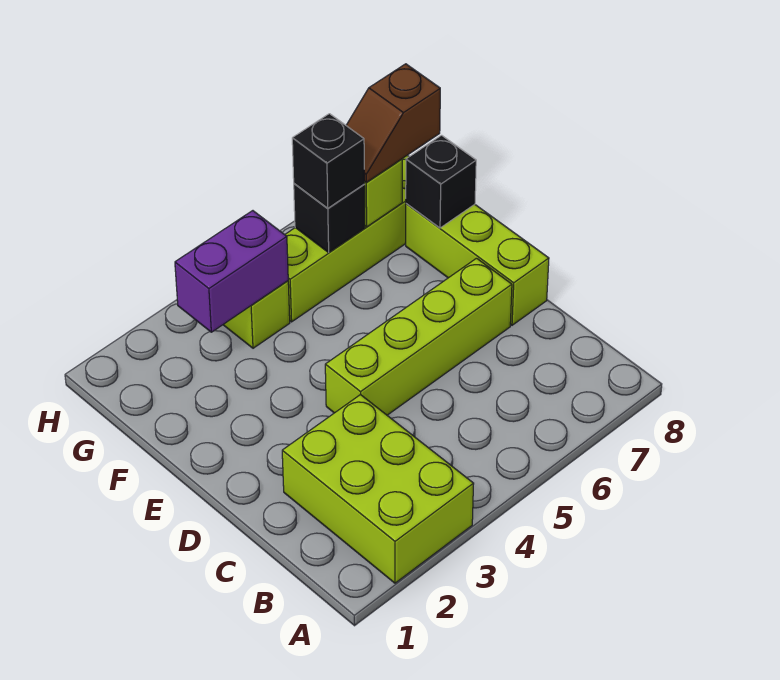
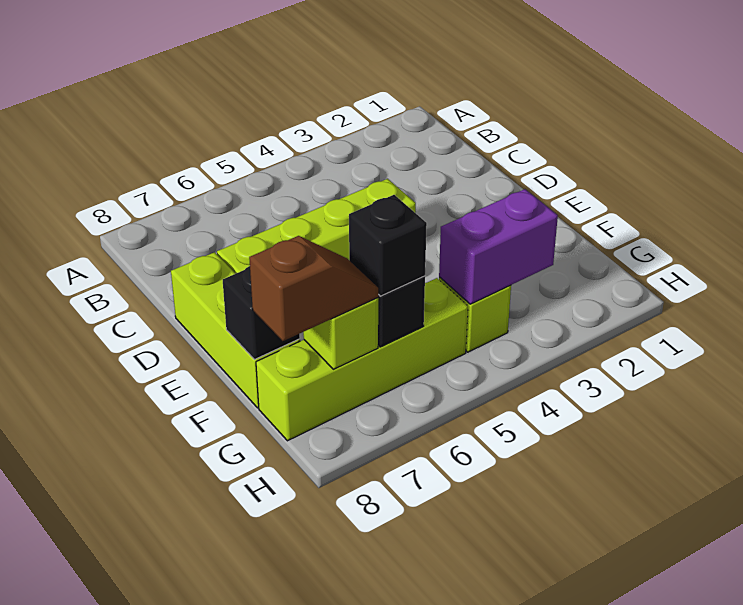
lime 2x3 brick [282,395,474,583] -> none

